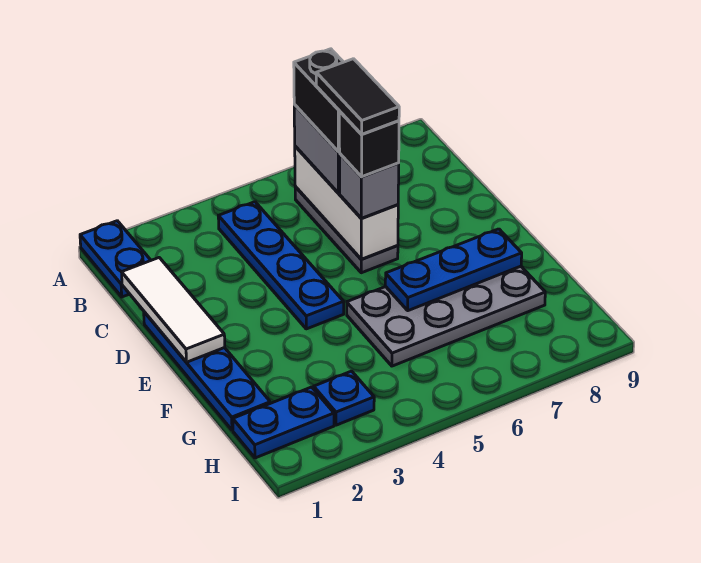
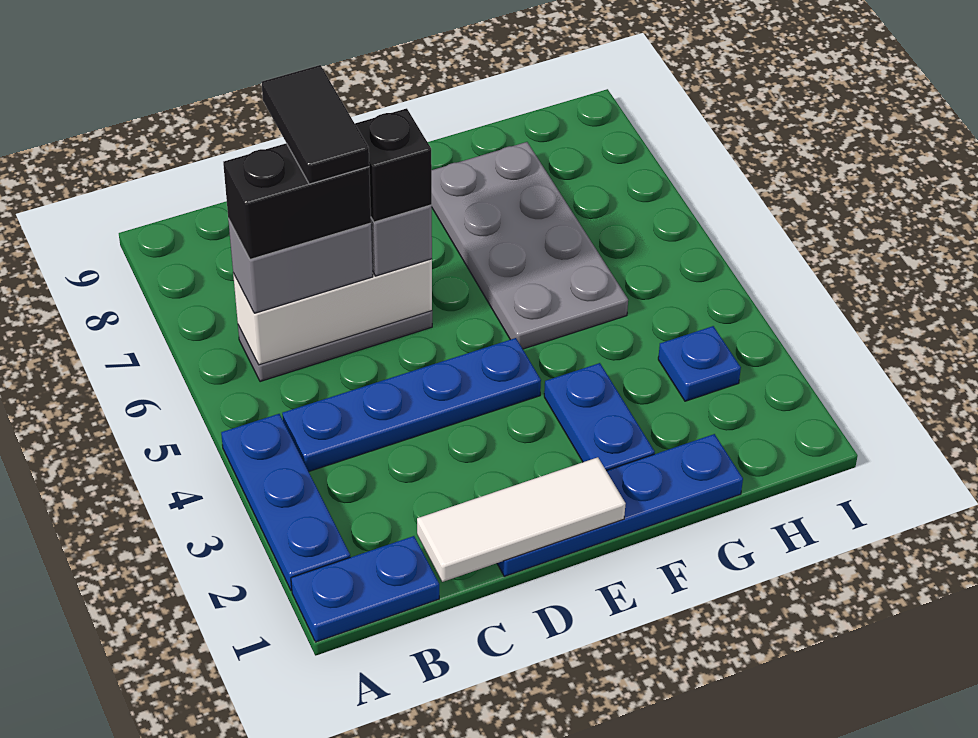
black 1x2 tile [316,59,399,134] -> black 1x2 tile turned to [262,65,369,184]
blue 1x3 plate [385,229,522,311] -> blue 1x3 plate moved to [221,414,350,591]
blue 1x2 plate [233,387,334,458] -> blue 1x2 plate moved to [544,363,655,471]

